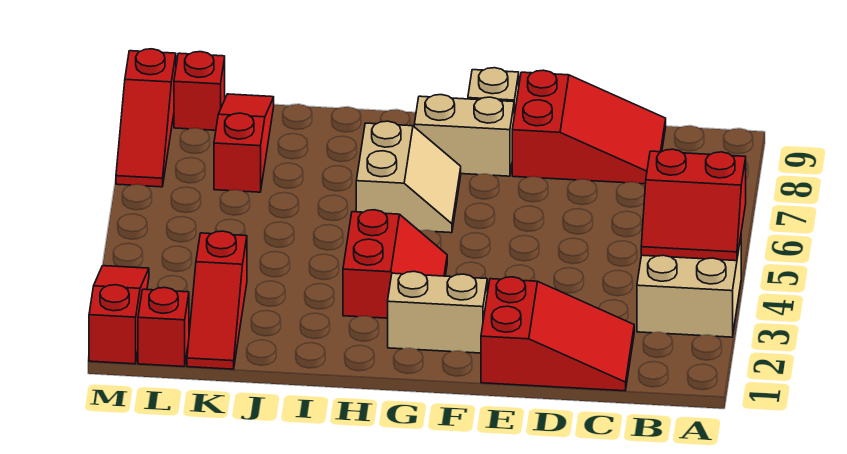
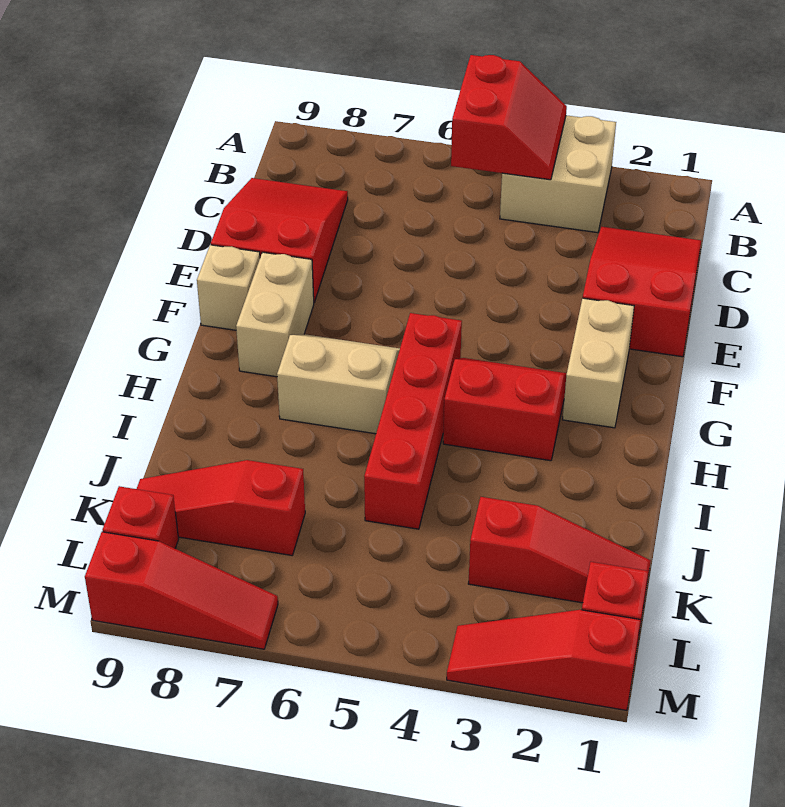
none -> red 1x4 brick [364,313,462,529]

